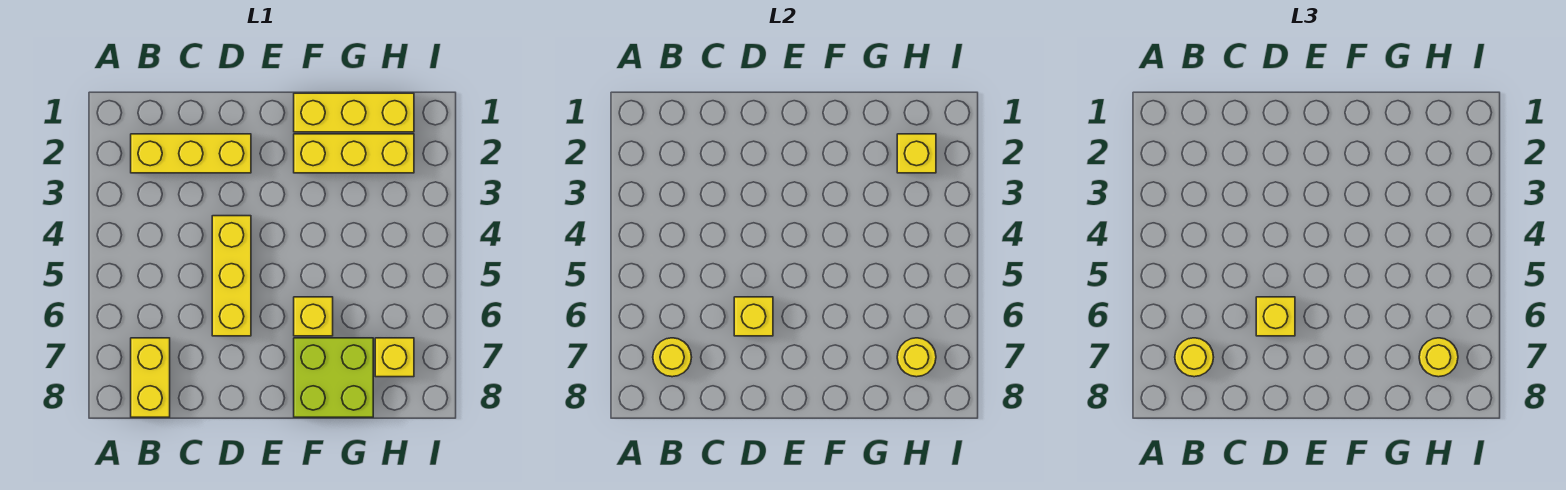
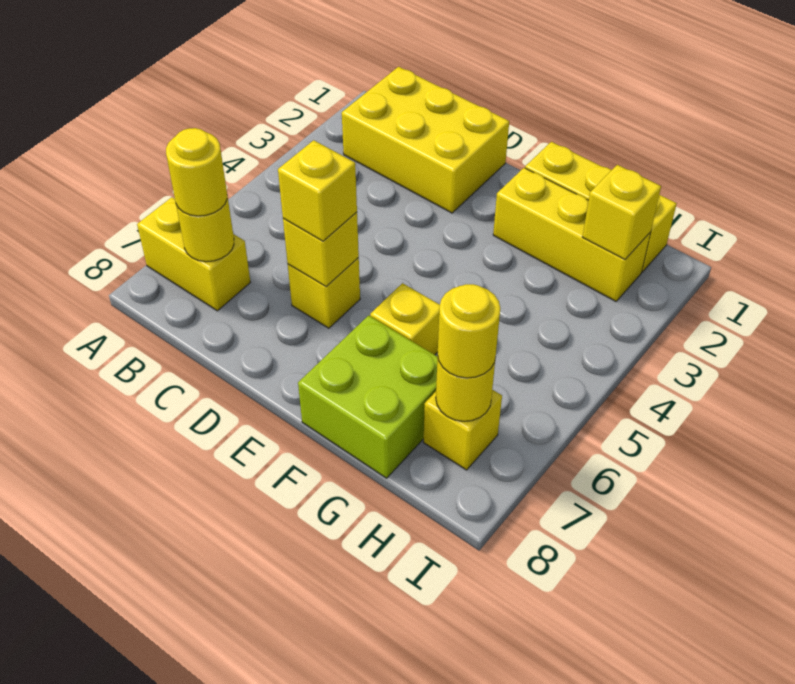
yellow 1x3 brick [131,134,251,173] -> yellow 2x3 brick [342,67,509,213]
yellow 1x2 brick [131,338,170,417] -> yellow 1x2 brick turned to [137,197,250,311]
yellow 1x3 brick [212,216,251,336] -> yellow 1x1 brick [288,258,360,328]

